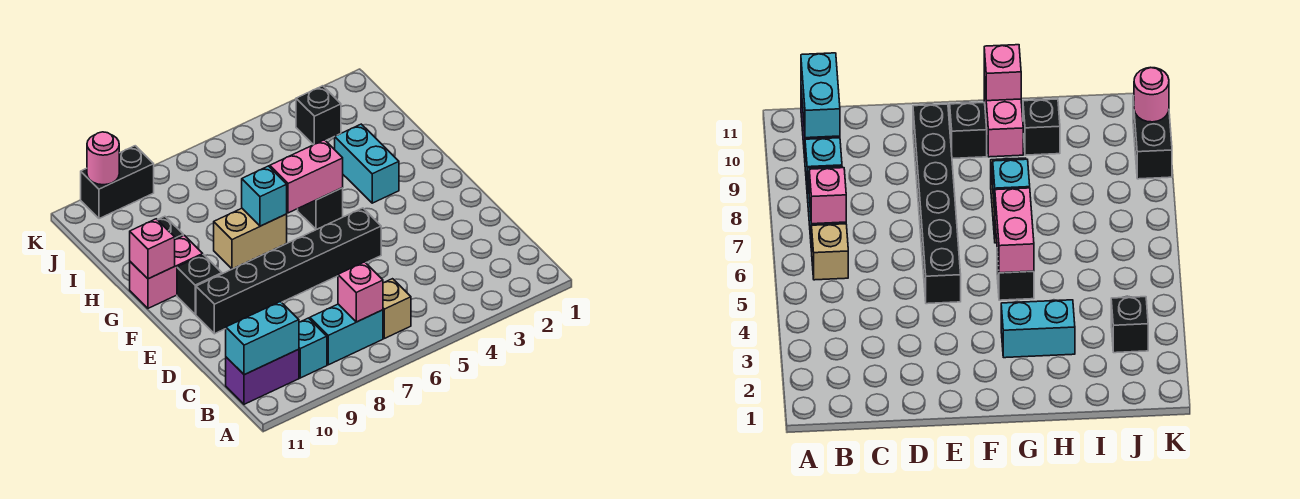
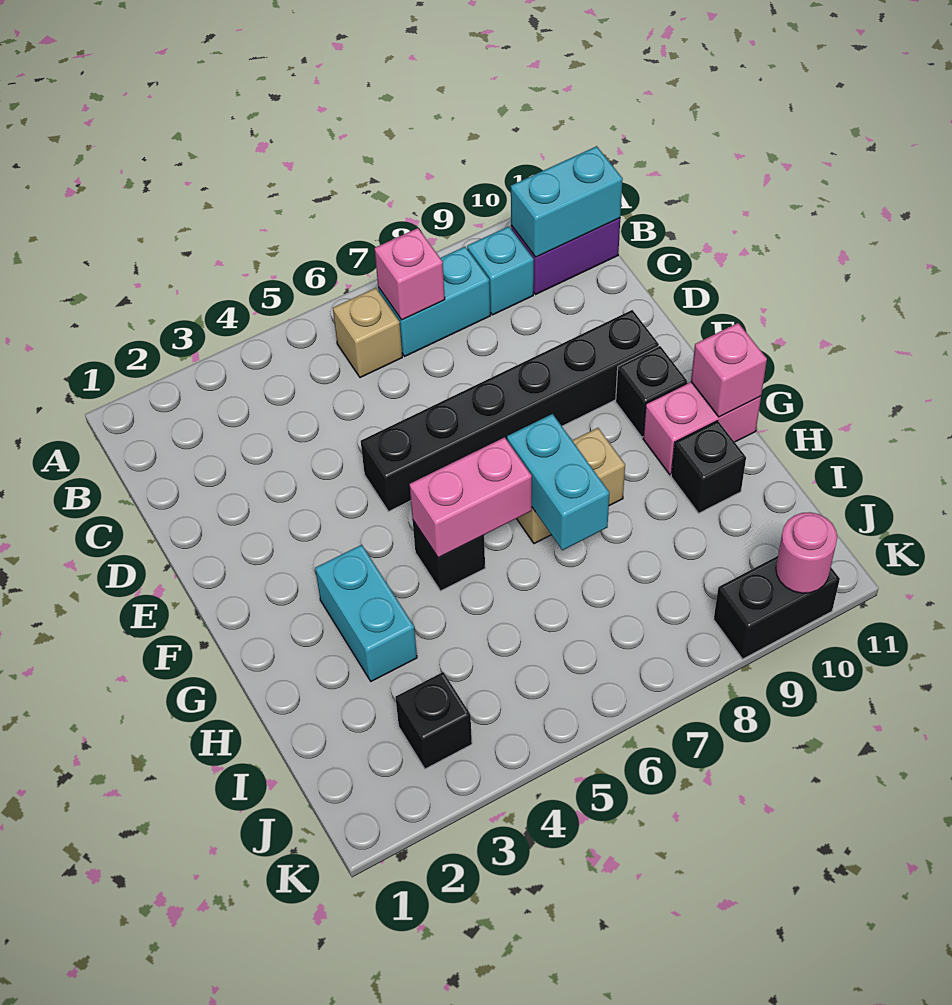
cyan 1x1 brick [242,166,287,226] -> cyan 1x2 brick [507,414,609,550]

